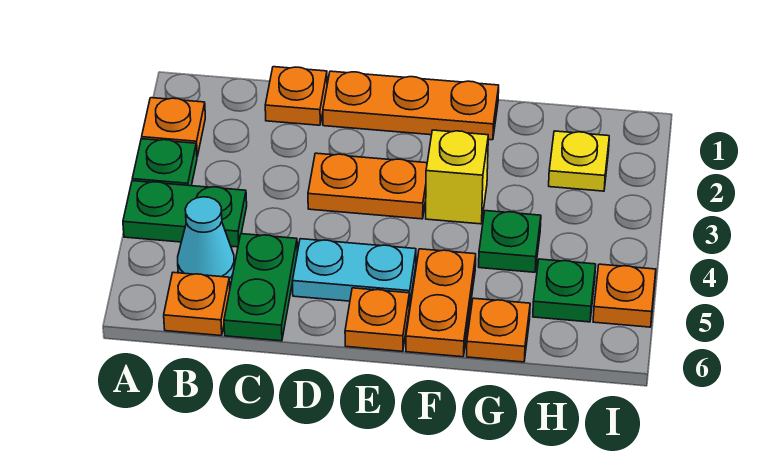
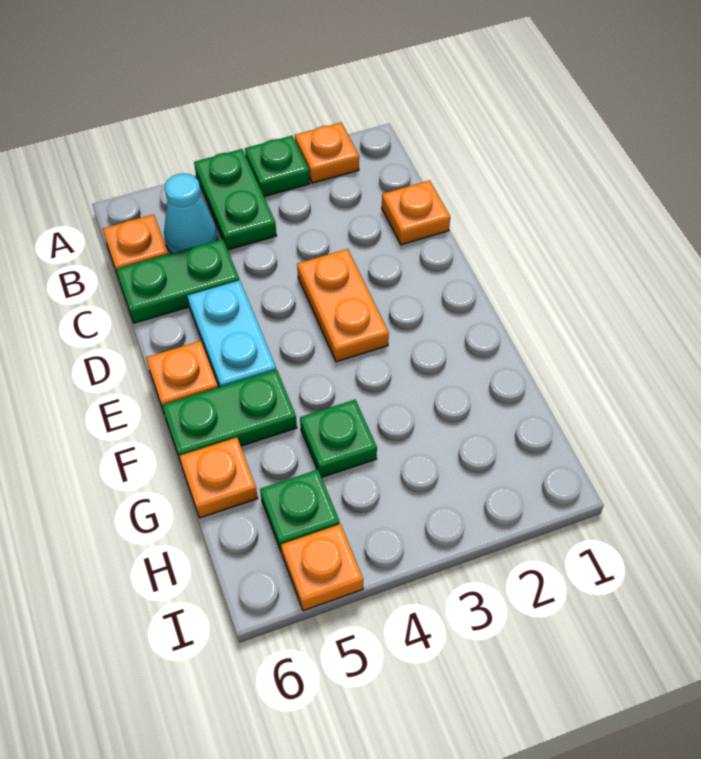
orange 1x3 plate [323,71,499,140] -> none
yellow 1x1 brick [426,130,488,224] -> none
orange 1x2 plate [406,249,476,357] -> green 1x2 plate [162,370,297,459]
yellow 1x1 plate [549,131,609,191] -> none

